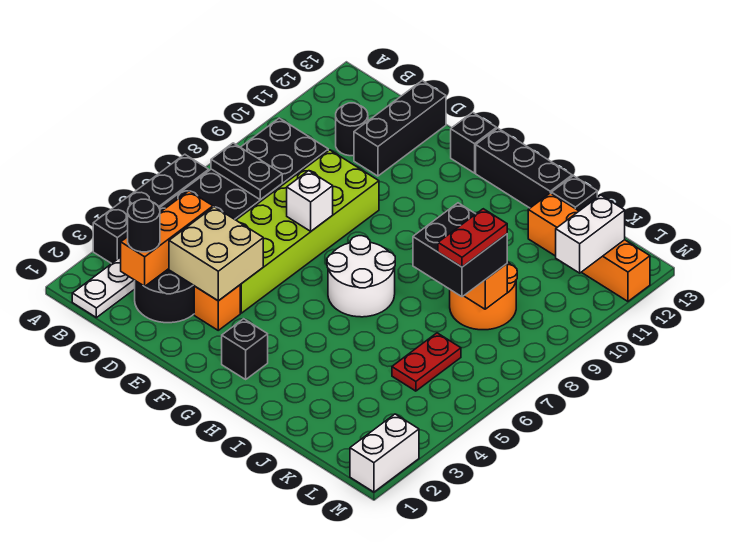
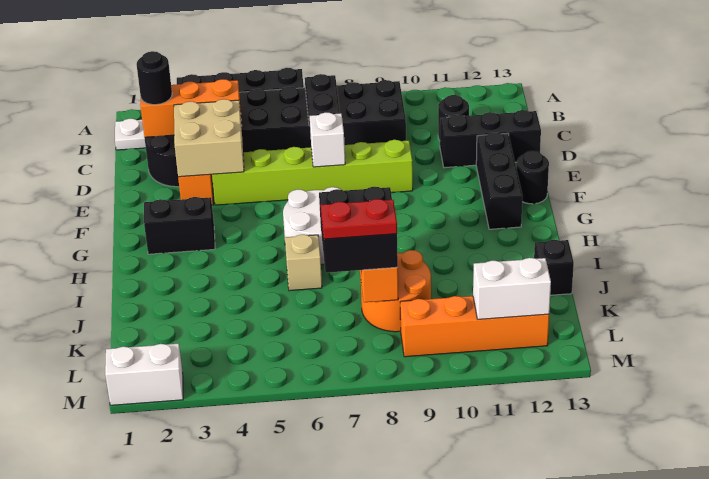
lime 2x6 brick [236,150,379,313] -> lime 1x6 brick [212,140,413,205]
black 1x1 brick [451,112,497,173] -> black 1x1 round brick [517,151,549,204]
black 1x1 brick [222,319,268,379] -> black 1x2 brick [144,197,215,254]
black 1x3 brick [476,128,572,208] -> black 1x3 brick moved to [476,133,523,229]
none -> tan 1x1 brick [285,235,322,291]
orange 1x4 brick [528,193,650,301] -> orange 1x4 brick turned to [400,296,549,357]
red 1x2 plate [392,333,461,391] -> none

